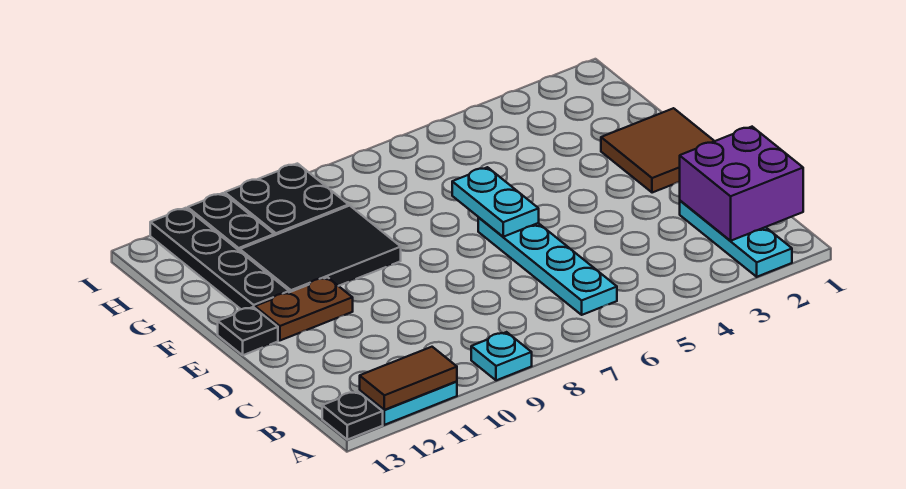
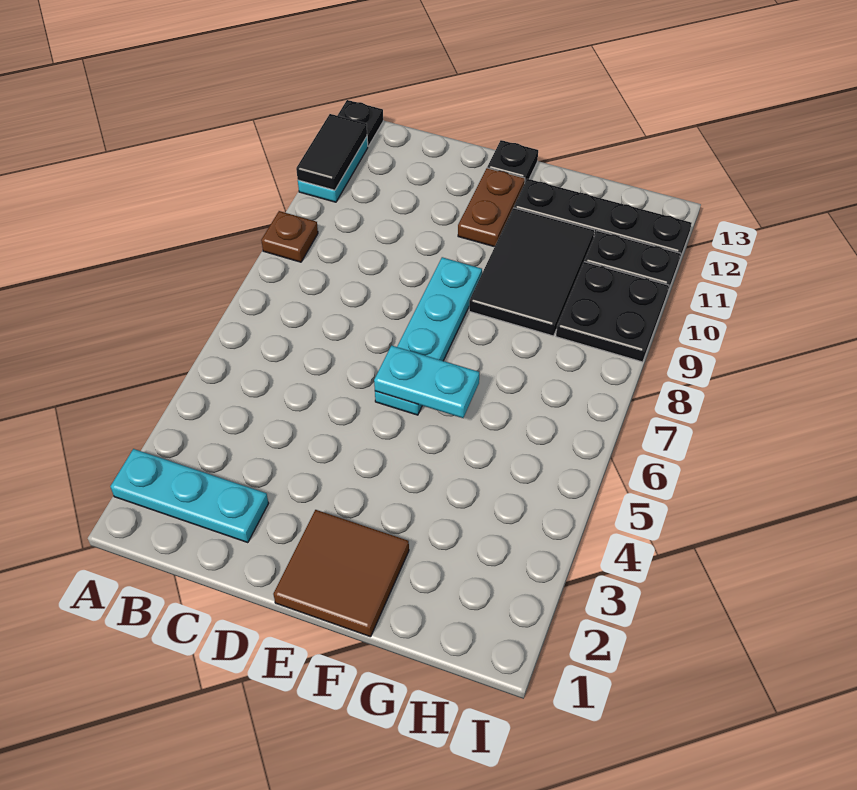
cyan 1x1 plate [471,332,532,380] -> brown 1x1 plate [261,211,318,262]
brown 1x2 tile [360,347,457,410] -> black 1x2 tile [296,114,367,190]
purple 2x2 brick [680,127,803,241] -> none
cyan 1x4 plate [478,218,617,315] -> cyan 1x4 plate turned to [375,257,482,415]

